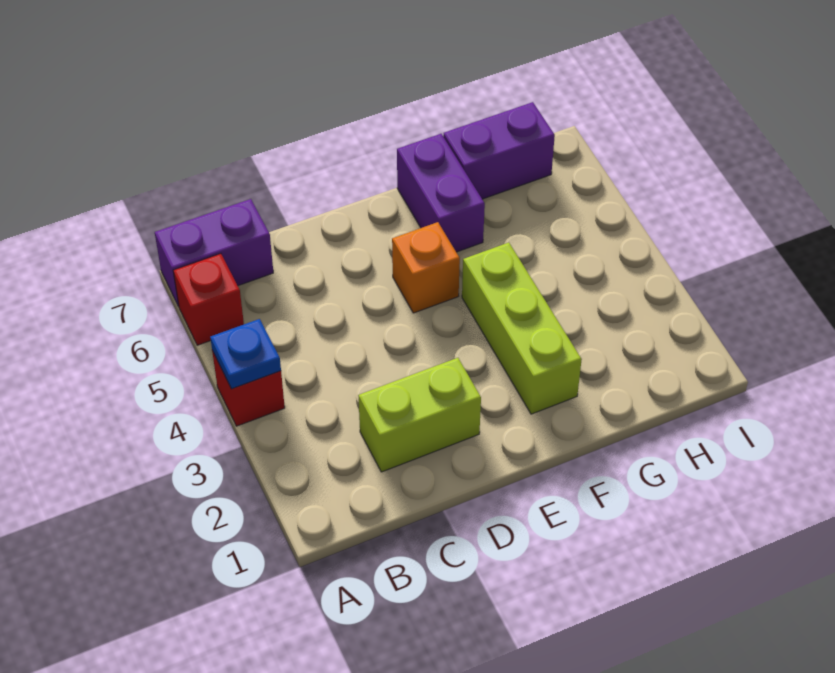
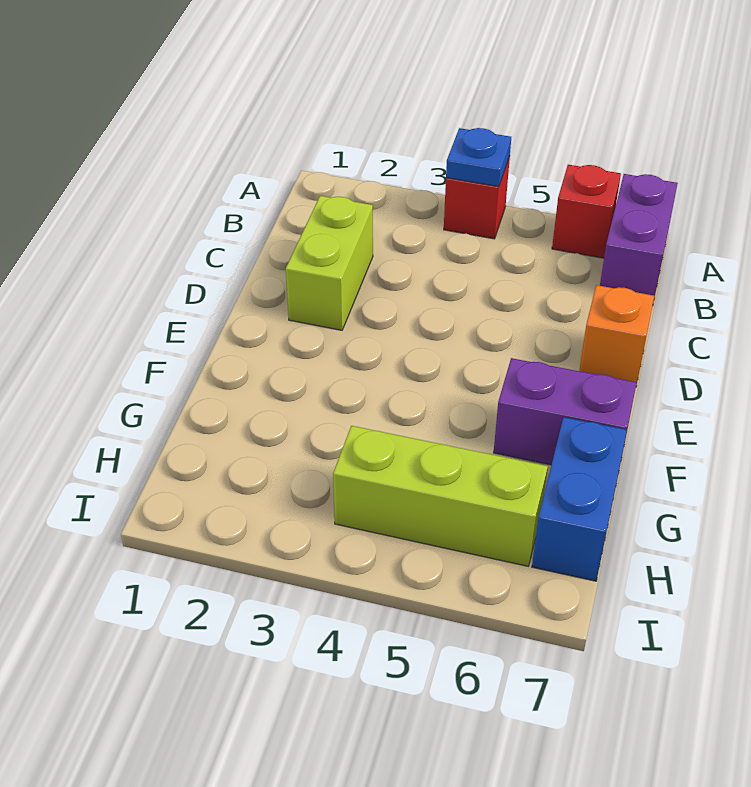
orange 1x1 brick [392,222,460,313] -> orange 1x1 brick moved to [579,285,654,386]
lime 1x3 brick [462,243,582,414] -> lime 1x3 brick moved to [333,426,548,566]
purple 1x2 brick [443,102,555,199] -> blue 1x2 brick [532,417,627,581]

